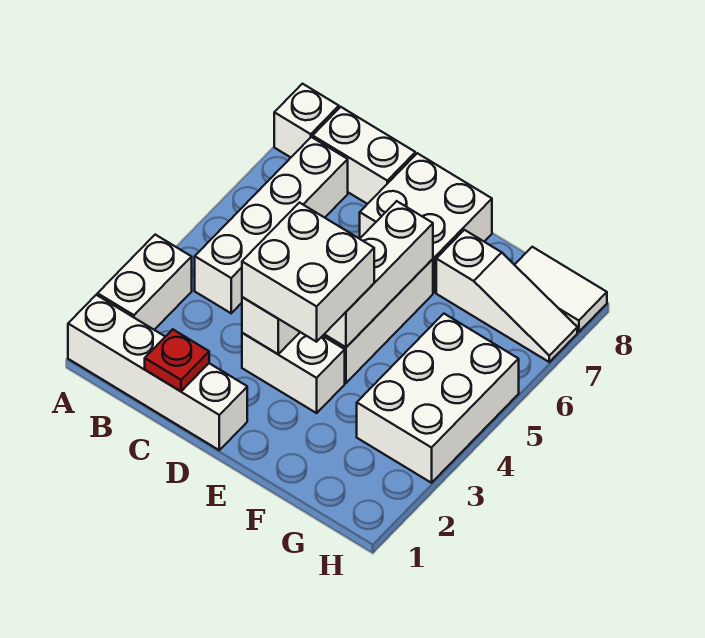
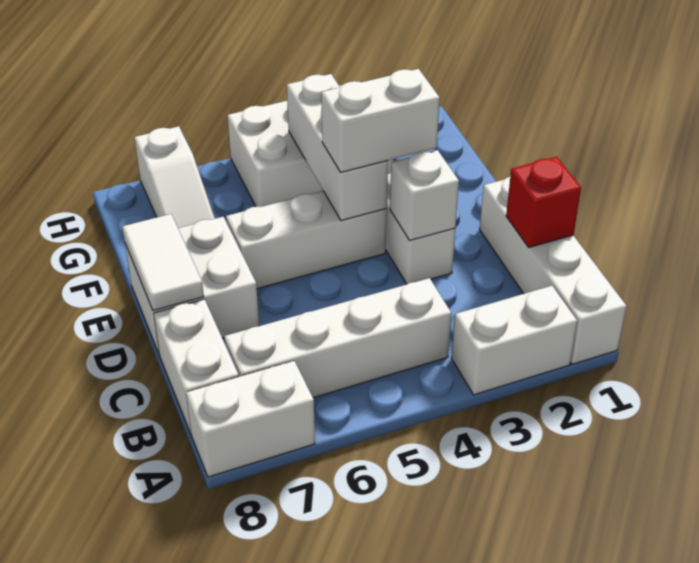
white 1x1 brick [274,84,339,157] -> white 1x2 brick [186,361,315,477]
red 1x1 plate [145,329,209,391] -> red 1x1 brick [506,157,581,247]
white 2x2 brick [242,203,374,342] -> white 1x2 brick [321,69,440,172]
white 1x3 brick [325,201,433,347] -> white 1x3 brick turned to [287,74,388,220]
white 1x3 slope [436,230,577,362] -> white 1x3 slope turned to [135,126,215,228]
white 1x2 tile [515,247,607,332] -> white 1x2 tile moved to [122,214,204,311]

